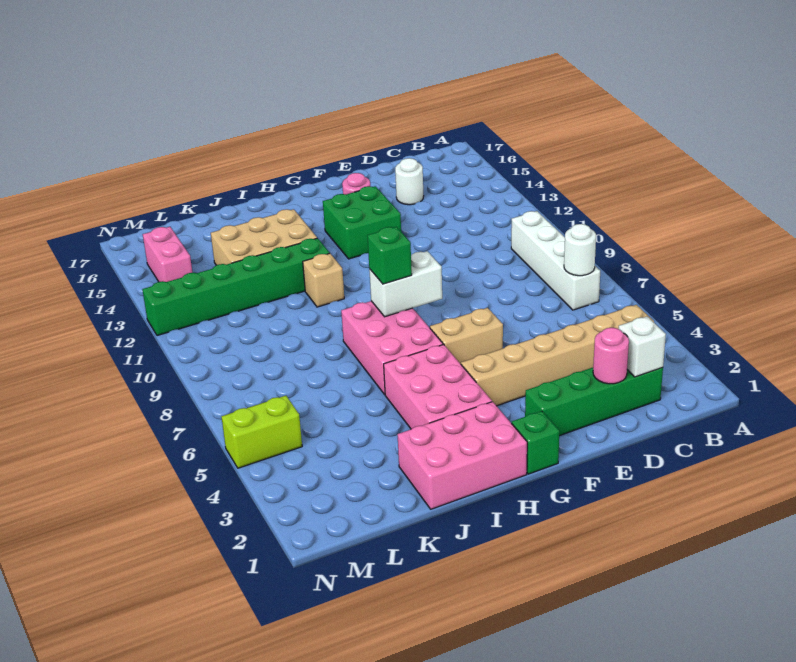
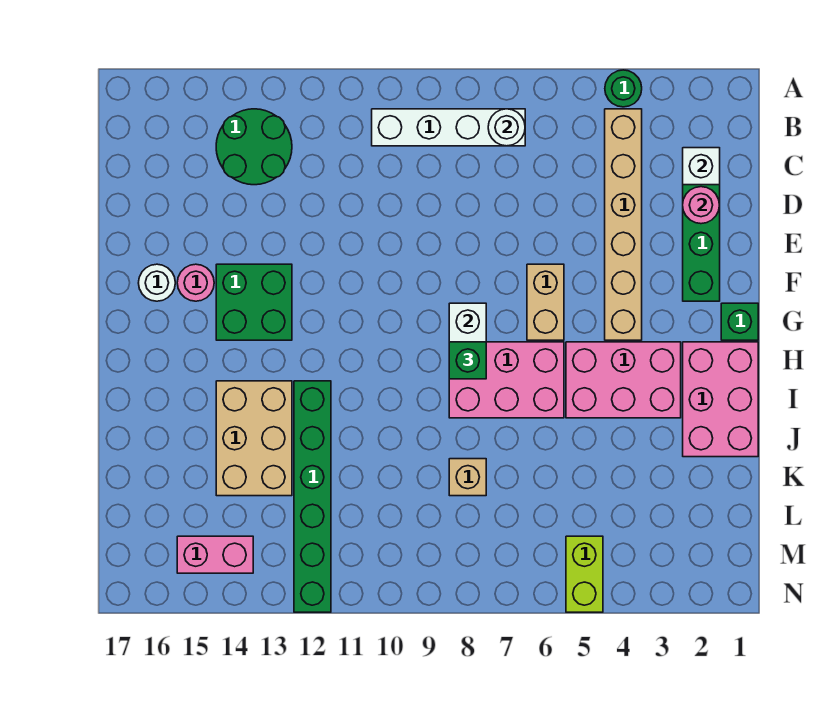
none -> green 1x1 round brick [605,70,642,107]
none -> green 2x2 round brick [216,109,292,185]
white 1x1 round brick [395,158,423,205] -> white 1x1 round brick moved to [139,264,175,301]
tan 1x1 brick [303,253,344,307] -> tan 1x1 brick moved to [449,459,486,496]

